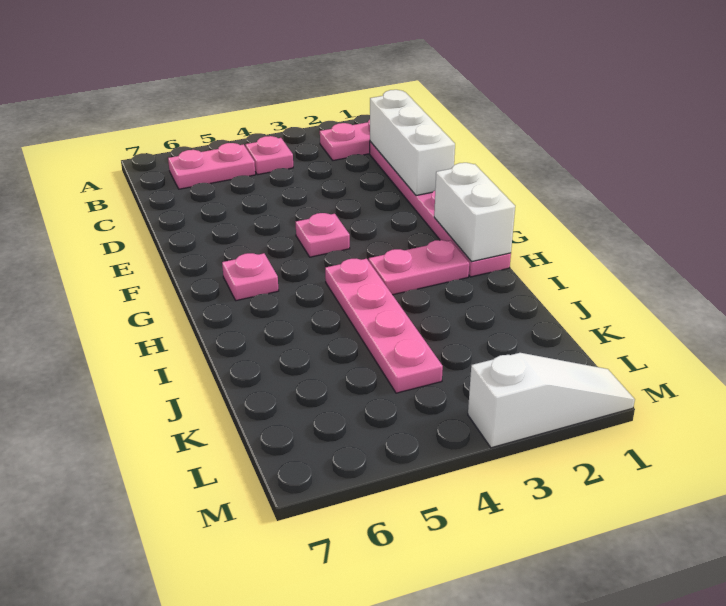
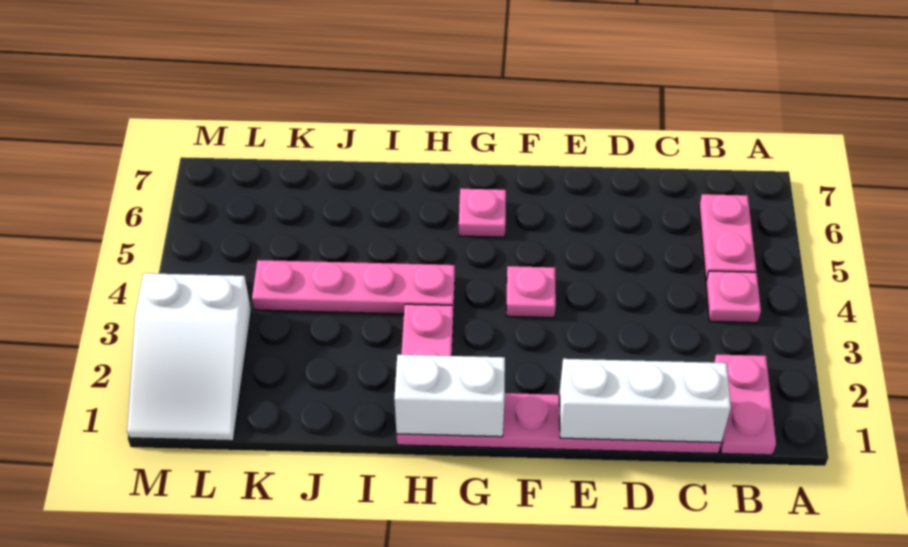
white 1x3 slope [468,353,635,448] -> white 2x3 slope [127,273,251,441]

